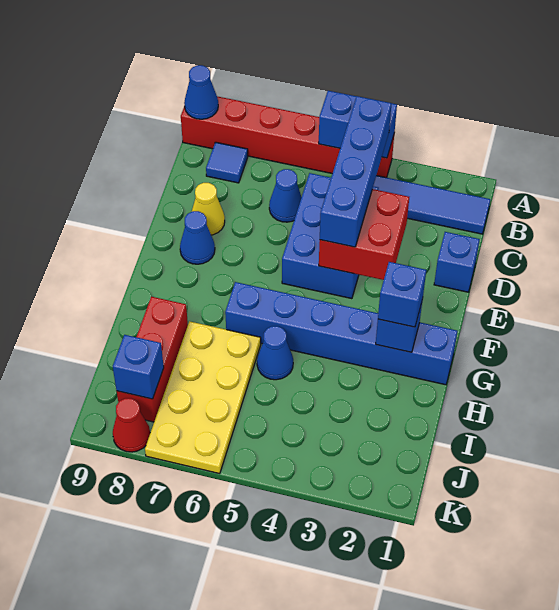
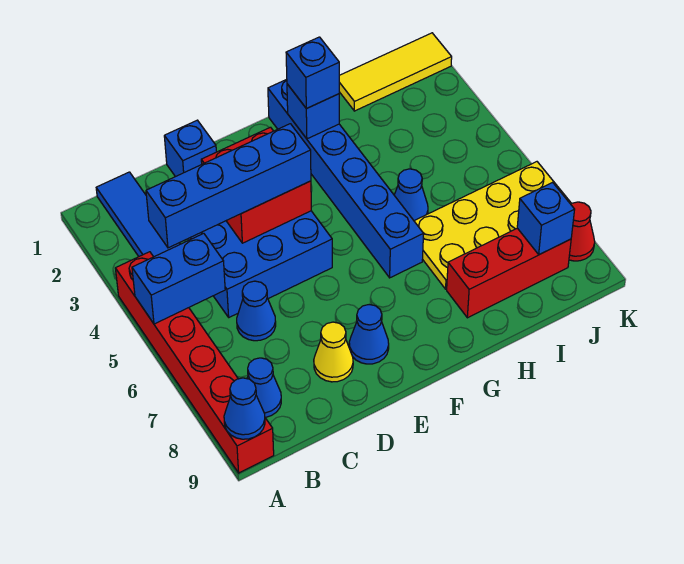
blue 1x2 brick [319,91,397,158] -> blue 1x2 brick turned to [132,233,225,324]
blue 1x1 tile [206,142,248,183] -> blue 1x1 cone [247,358,281,417]
none -> yellow 1x3 tile [339,33,452,111]

